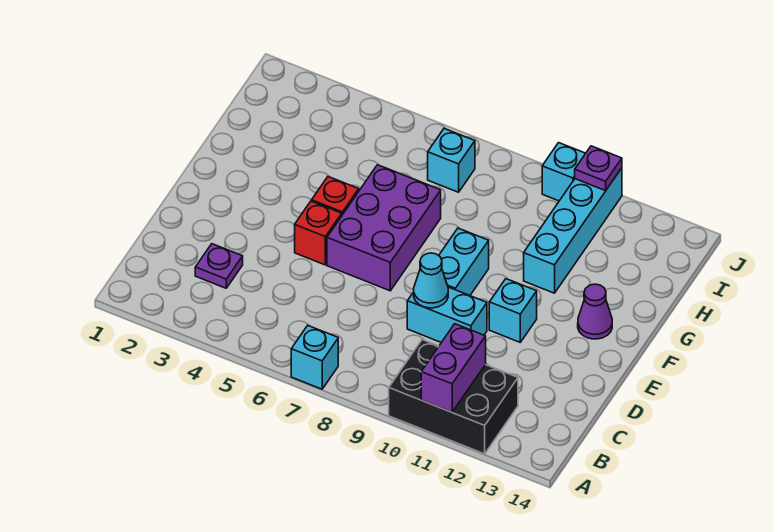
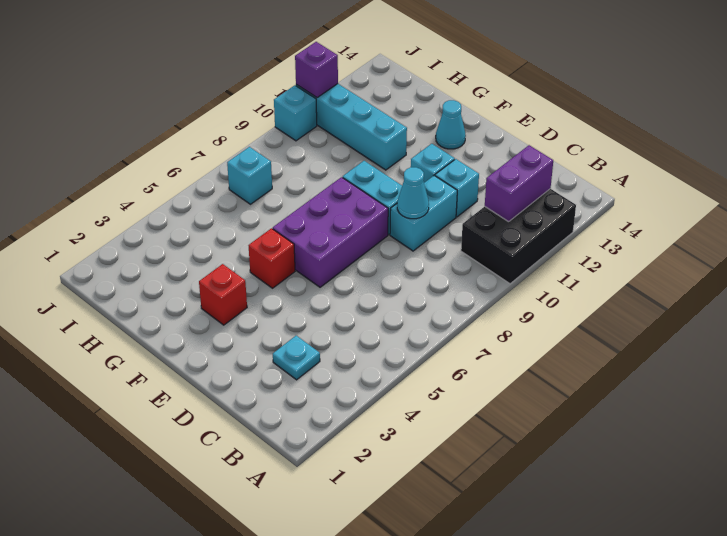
cyan 1x1 brick [291,326,338,389] -> cyan 1x1 brick moved to [435,159,479,217]
purple 1x2 brick [421,324,486,412] -> purple 1x2 brick turned to [485,145,553,222]
purple 1x1 plate [195,244,243,288] -> cyan 1x1 plate [273,336,320,380]
red 1x1 brick [295,201,342,265] -> red 1x1 brick moved to [199,264,247,325]
purple 2x3 brick [327,165,441,291] -> purple 2x3 brick turned to [273,177,388,287]
purple 1x1 cone [578,284,612,339] -> cyan 1x1 cone [436,100,466,149]
purple 1x1 plate [575,146,622,191] -> purple 1x1 brick [295,42,338,97]

